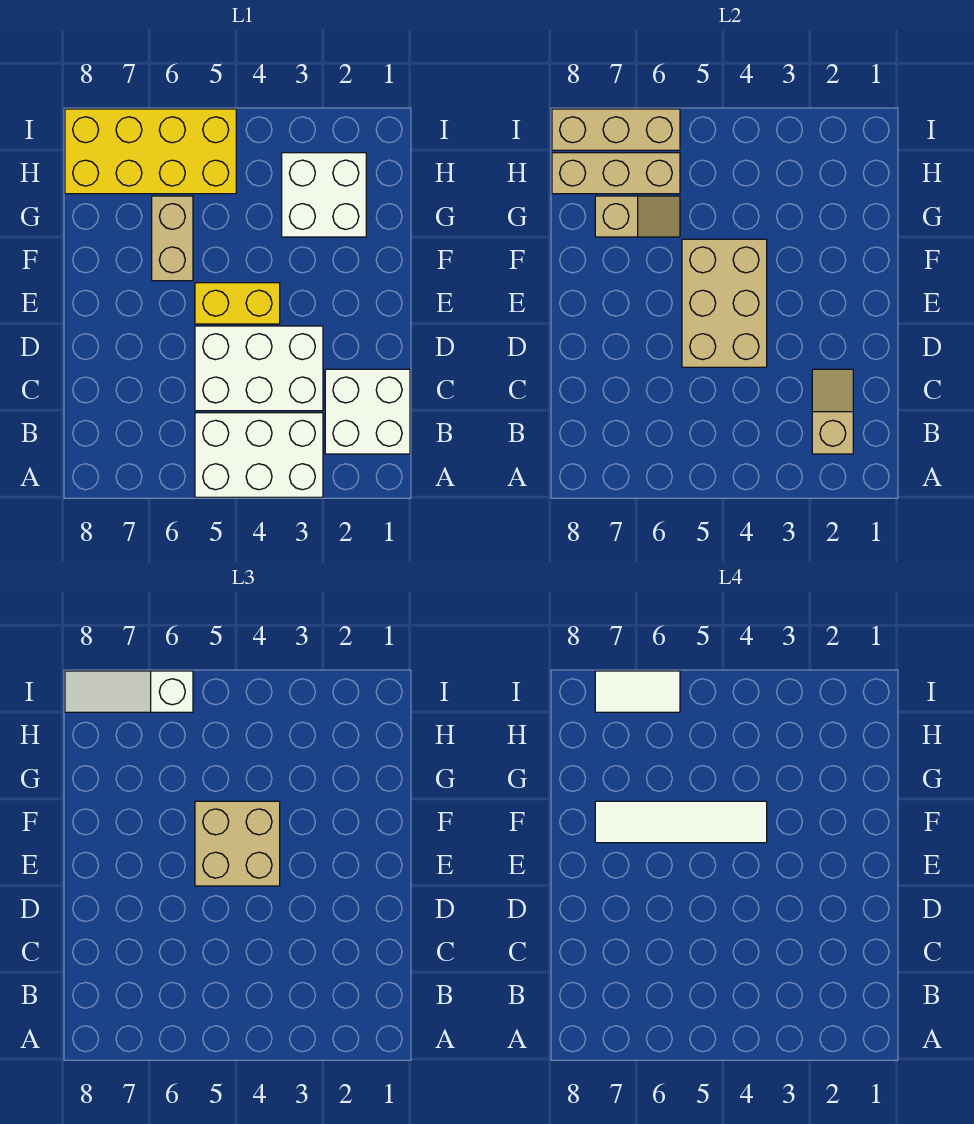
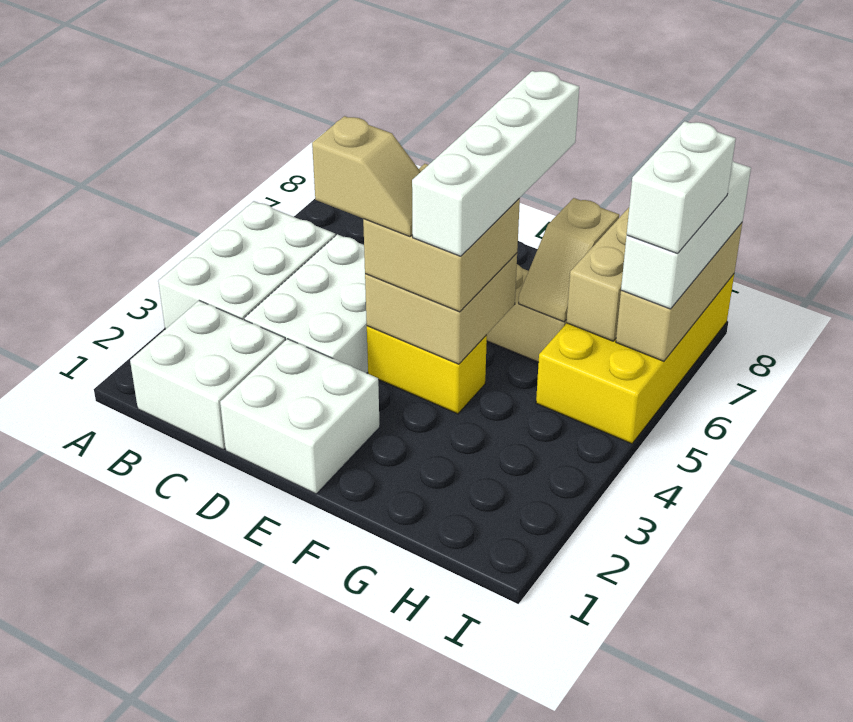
tan 1x2 slope [812,369,853,454] -> tan 1x2 slope moved to [312,116,421,237]
tan 2x3 brick [682,239,767,367] -> tan 2x2 brick [365,253,517,364]
yellow 1x2 brick [195,283,280,324] -> yellow 1x2 brick turned to [367,326,487,414]
white 1x4 tile [595,801,767,843] -> white 1x4 brick [412,71,579,256]
white 2x2 brick [282,153,366,237] -> white 2x2 brick moved to [220,339,380,494]
white 1x3 slope [65,671,193,712] -> white 1x3 brick [621,161,751,309]
white 1x2 tile [595,671,680,712] -> white 1x2 brick [627,121,736,254]

